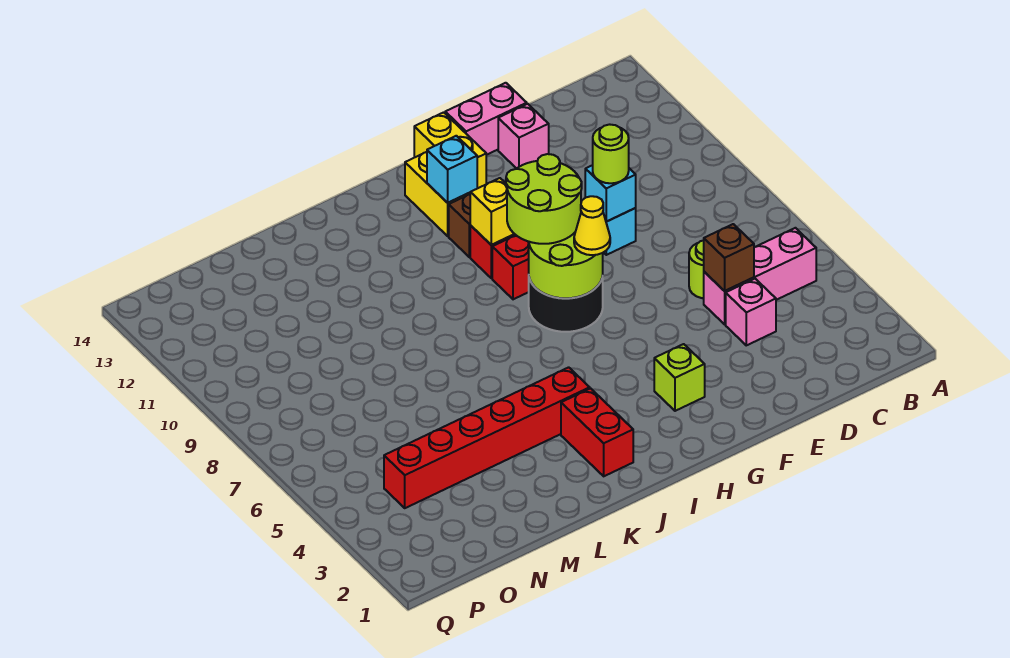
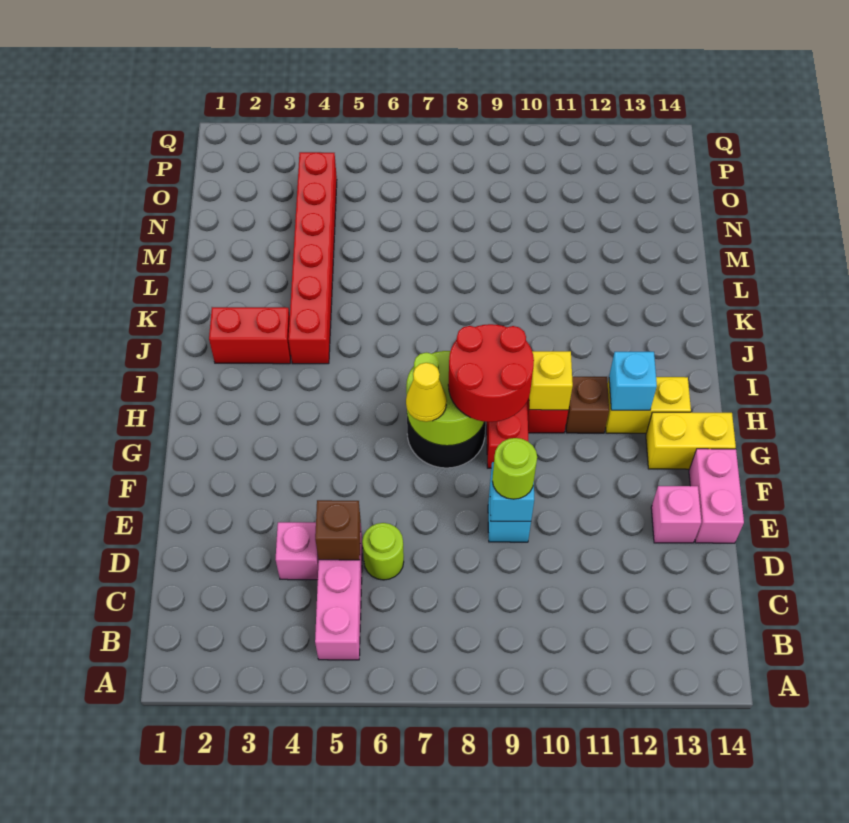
lime 1x1 brick [654,344,705,411] -> none
lime 2x2 round brick [506,154,582,244] -> red 2x2 round brick [448,324,534,422]

